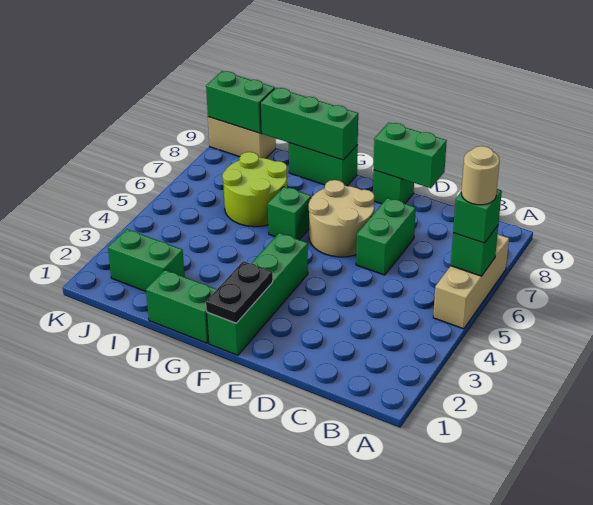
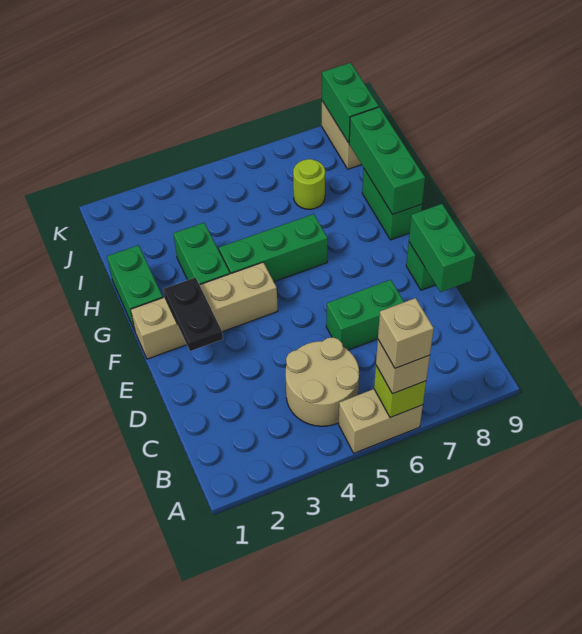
tan 1x3 brick [433,234,509,329] -> tan 1x2 brick [339,389,423,453]
green 1x1 brick [451,226,498,276] -> lime 1x1 brick [374,366,426,417]
green 1x1 brick [453,189,502,243] -> tan 1x1 brick [376,340,430,394]
tan 1x1 round brick [461,146,500,205] -> tan 1x1 brick [378,298,434,368]
tan 2x2 round brick [309,180,374,257] -> tan 2x2 round brick moved to [286,337,359,426]
green 1x4 brick [207,233,308,355] -> tan 1x4 brick [131,262,278,359]
black 1x2 plate [206,261,273,323] -> black 1x2 plate turned to [164,277,223,351]
green 1x1 brick [268,187,311,240] -> green 1x3 brick [219,214,328,282]
lime 2x2 round brick [222,152,287,227] -> lime 1x1 round brick [293,159,325,209]
green 1x2 brick [108,229,185,291] -> green 1x2 brick moved to [173,223,230,285]

